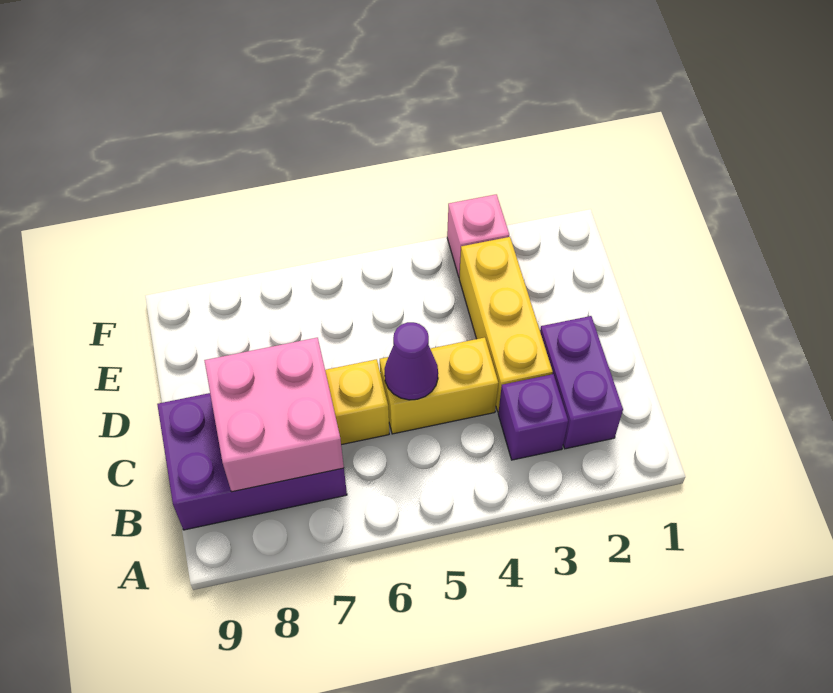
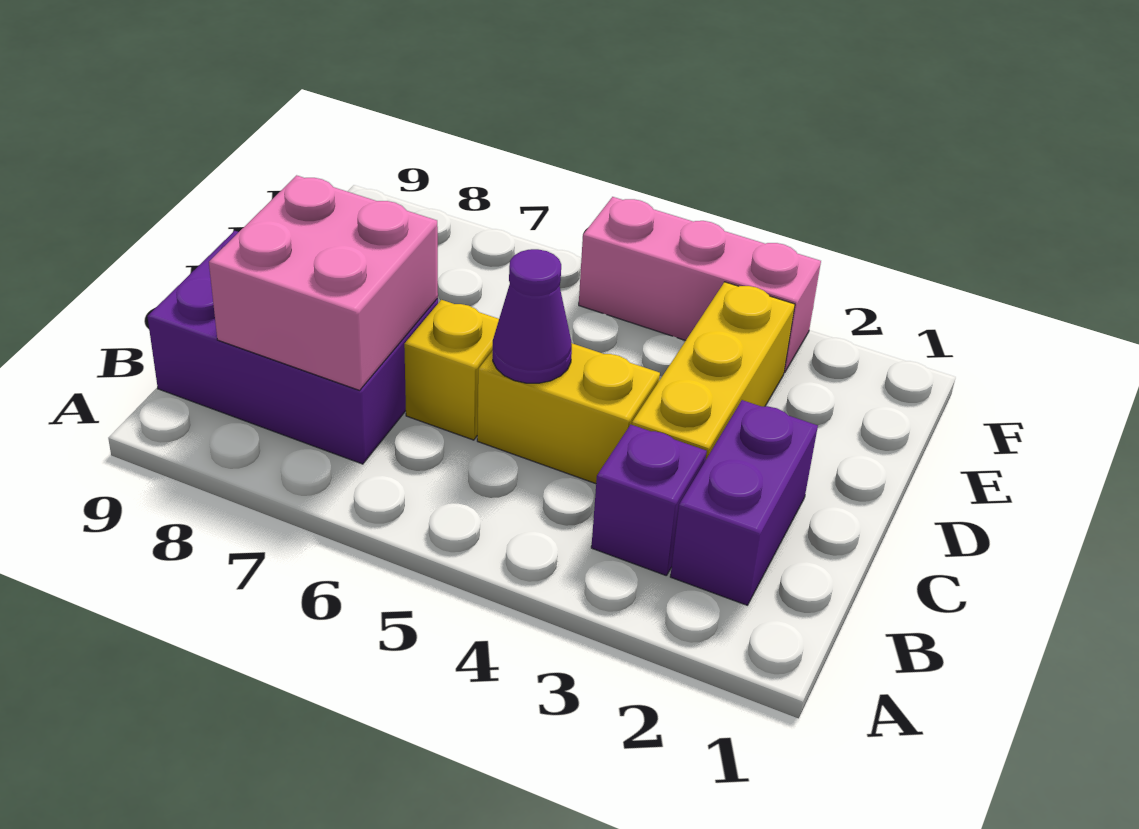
pink 1x1 brick [447,194,509,276] -> pink 1x3 brick [579,197,821,373]

